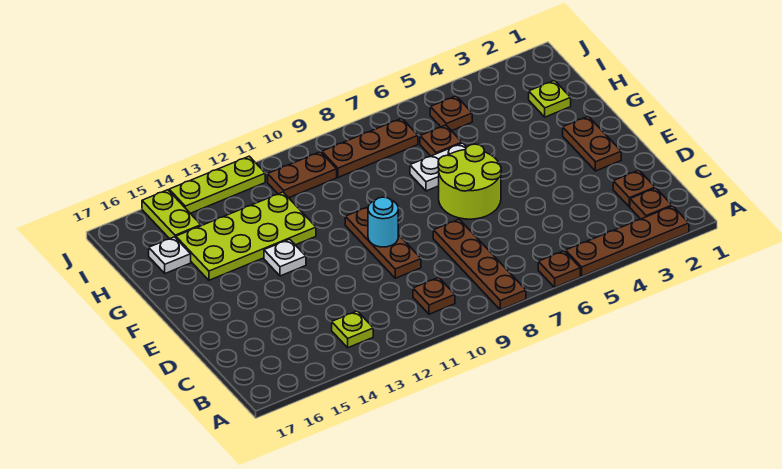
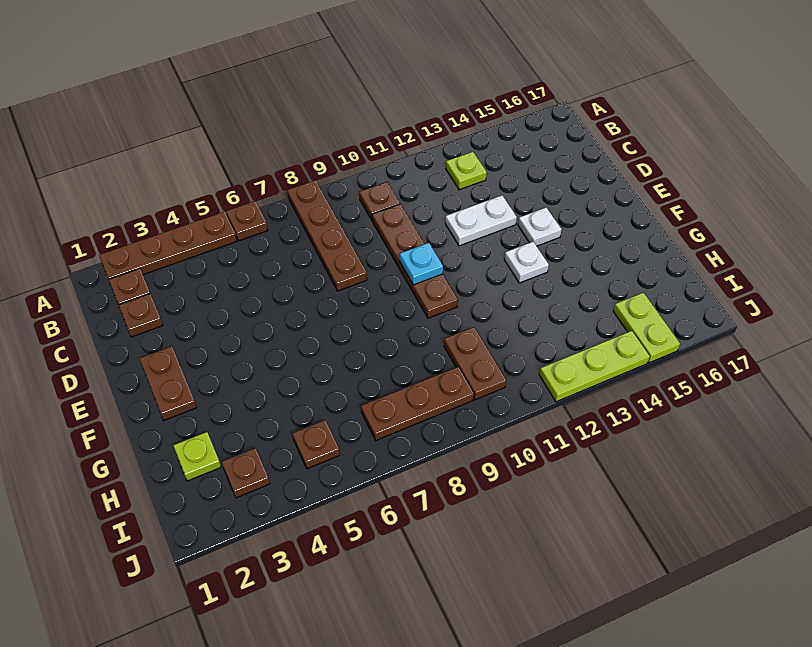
brown 1x3 plate [345,207,421,278] -> brown 1x4 plate [372,204,458,318]
lime 2x2 round brick [438,144,501,219] -> none
cyan 1x1 round brick [368,197,398,247] -> cyan 1x1 plate [400,243,443,285]
white 1x2 plate [410,143,467,191] -> white 1x2 plate moved to [445,195,517,246]
lime 2x4 plate [176,192,316,280] -> none
brown 1x1 plate [420,125,462,156] -> brown 1x1 plate moved to [222,448,270,498]
white 1x1 plate [149,237,191,273] -> white 1x1 plate moved to [518,208,562,246]
brown 1x2 plate [268,152,337,198] -> brown 1x2 plate turned to [444,327,506,400]

